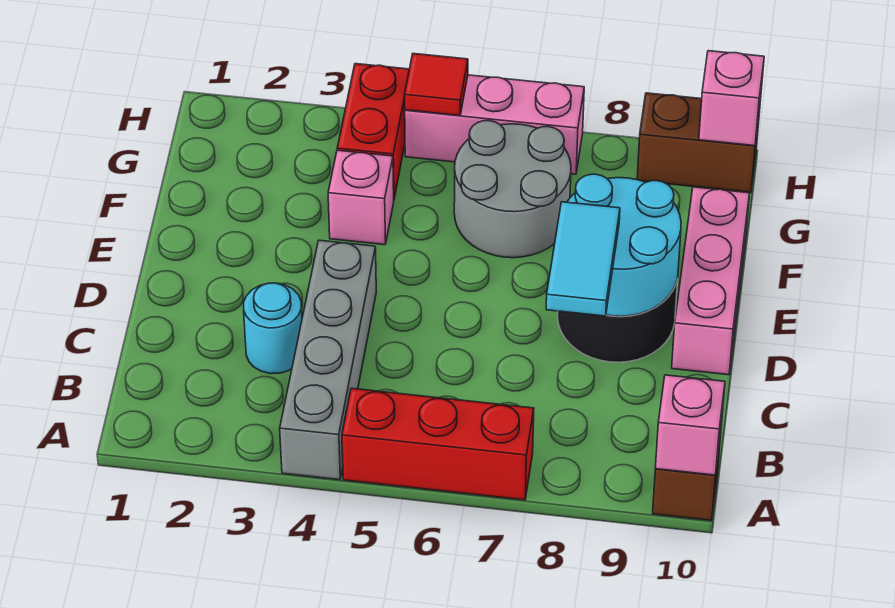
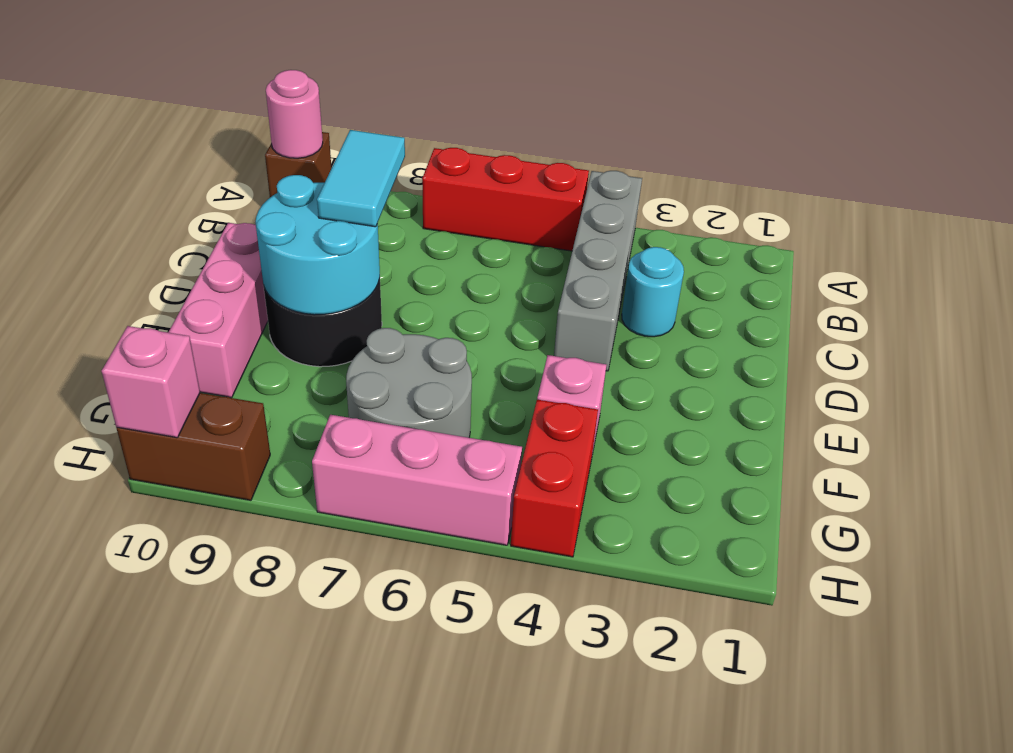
pink 1x1 brick [655,375,725,475] -> pink 1x1 round brick [266,70,323,158]
red 1x1 tile [405,54,468,116] -> none

